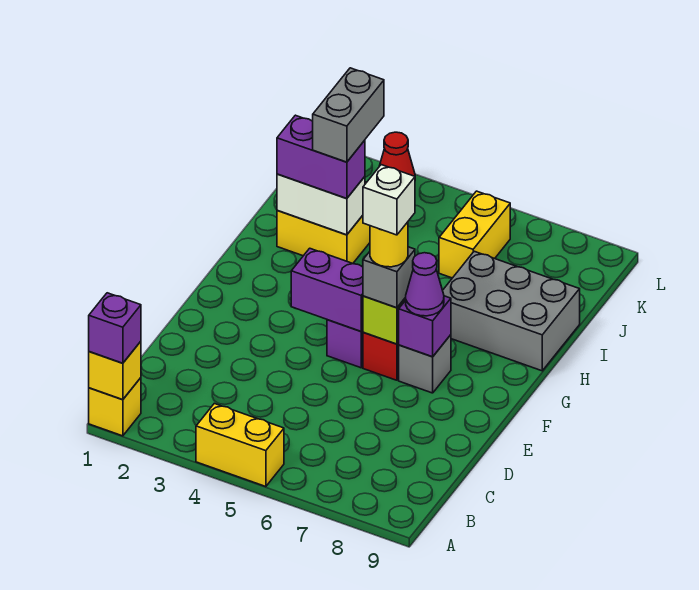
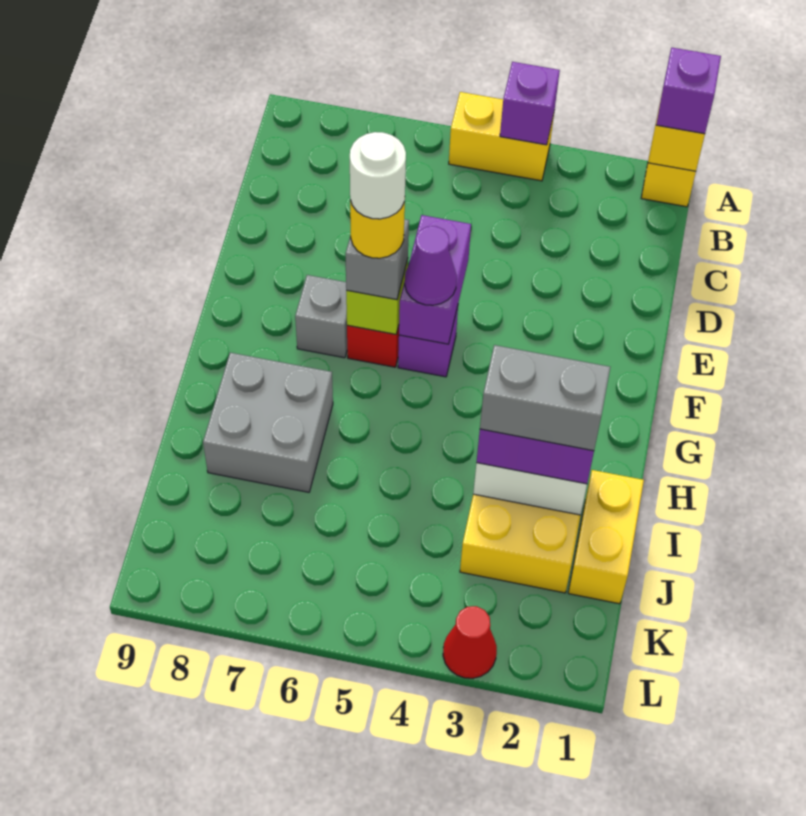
purple 1x2 brick [291,248,363,331] -> purple 1x2 brick turned to [399,215,471,344]
white 1x1 brick [363,165,415,235] -> white 1x1 round brick [350,132,406,219]
purple 1x1 brick [398,296,451,357] -> purple 1x1 brick moved to [500,62,560,145]
purple 1x1 cone [405,253,444,316] -> purple 1x1 cone moved to [405,226,457,305]
grey 2x3 brick [443,251,580,371] -> grey 2x2 brick [203,353,333,492]
grey 1x2 brick [313,68,384,162] -> grey 1x2 brick turned to [480,345,610,451]
yellow 1x2 brick [439,191,510,278] -> yellow 1x2 brick moved to [568,470,644,604]

